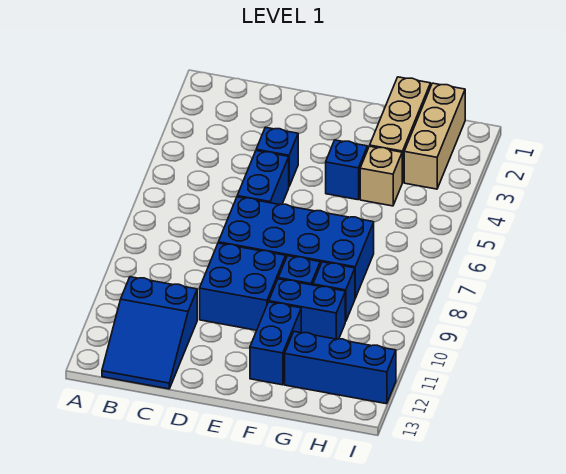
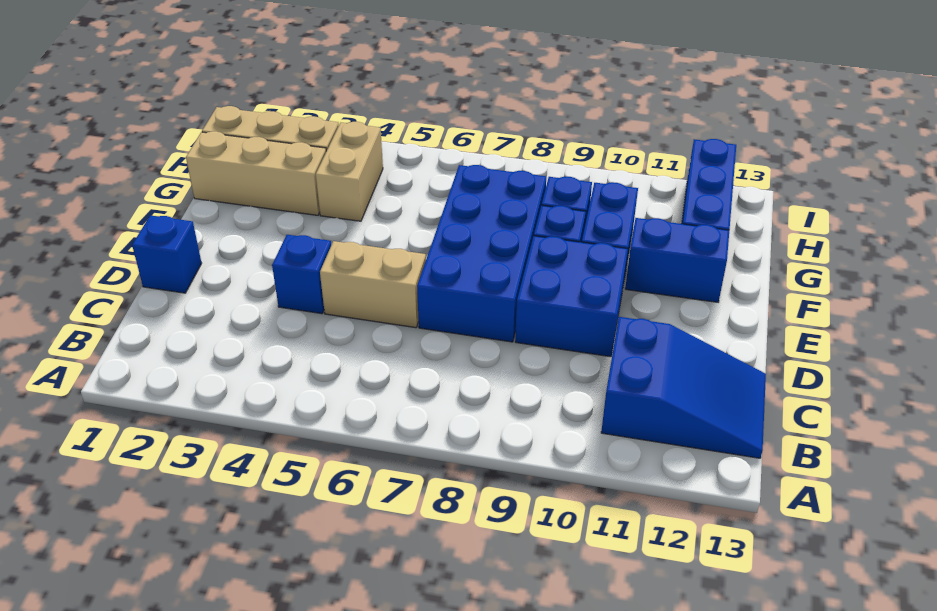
blue 1x2 brick [237,151,289,205] -> tan 1x2 brick [320,241,426,328]
blue 1x1 brick [326,140,368,200] -> blue 1x1 brick moved to [132,215,202,293]
tan 1x1 brick [360,146,402,206] -> tan 1x2 brick [316,122,383,221]

